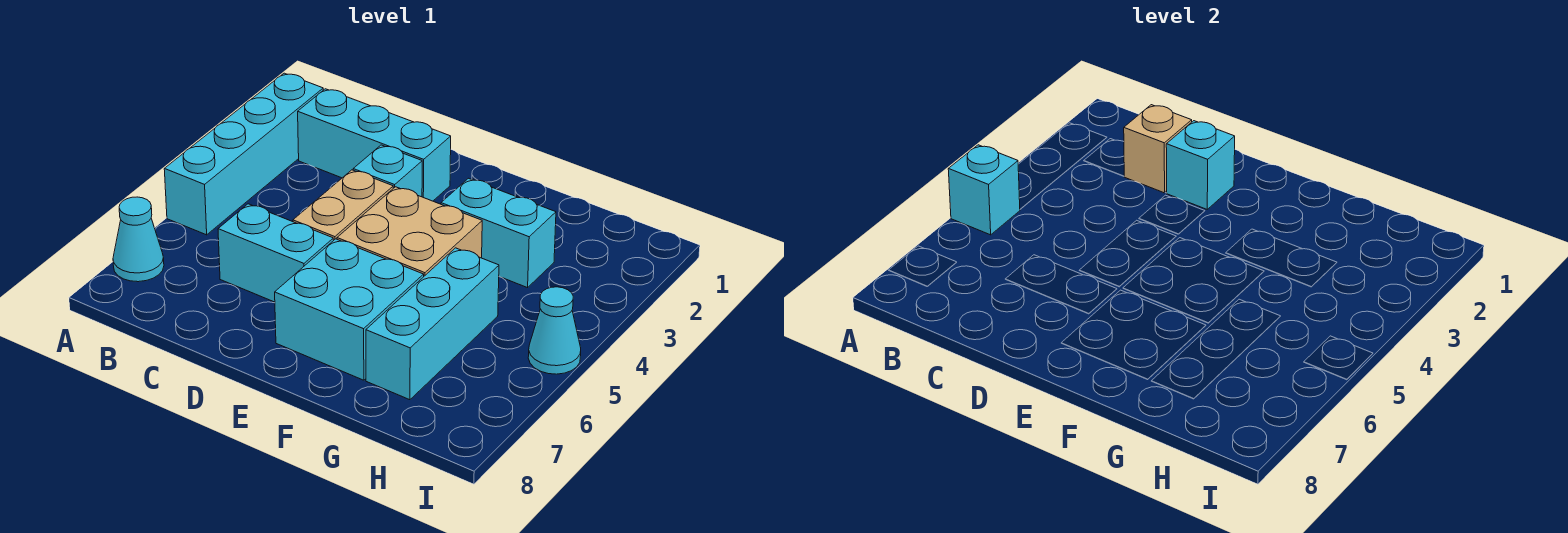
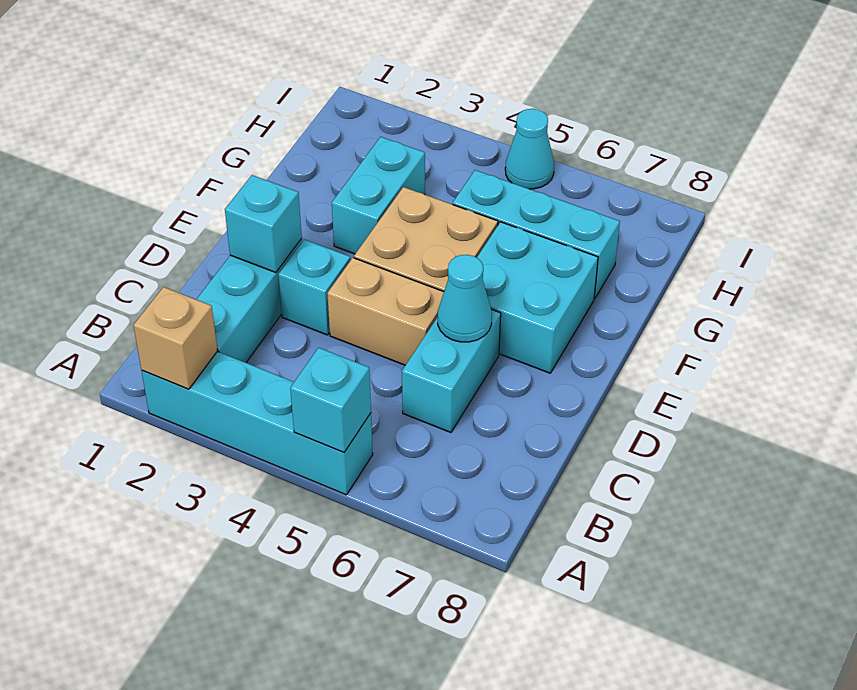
cyan 1x1 cone [113,197,164,282] -> cyan 1x1 cone moved to [438,255,492,342]
tan 1x1 brick [1124,105,1192,193] -> tan 1x1 brick moved to [133,287,217,389]

